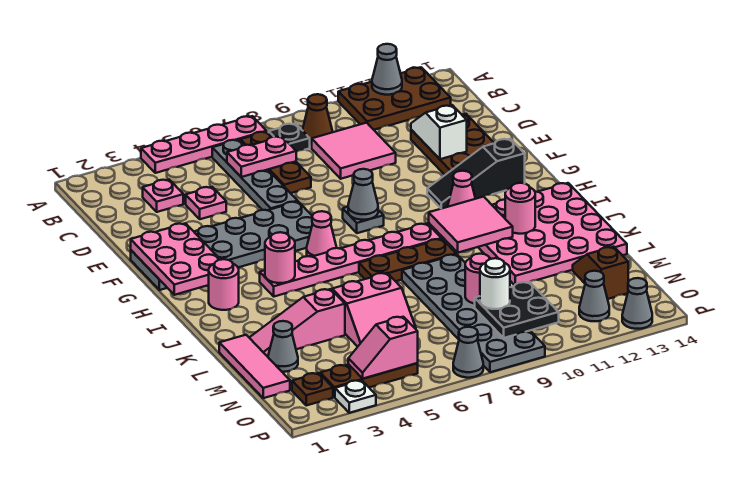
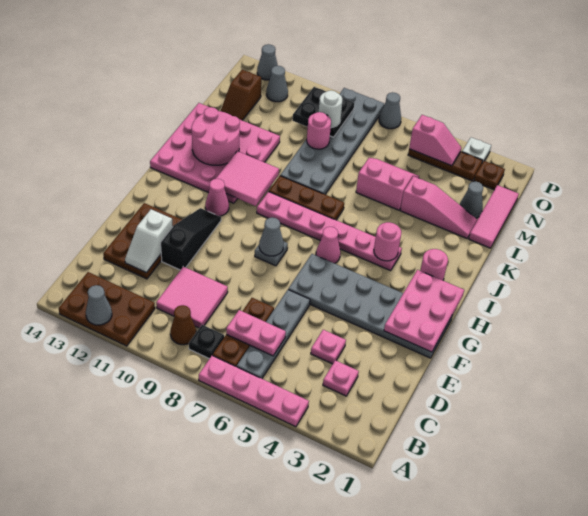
black 1x3 slope [427,139,525,209] -> black 1x3 slope turned to [161,208,221,270]
pink 1x1 round brick [505,183,535,234] -> pink 2x2 round brick [191,107,240,165]

